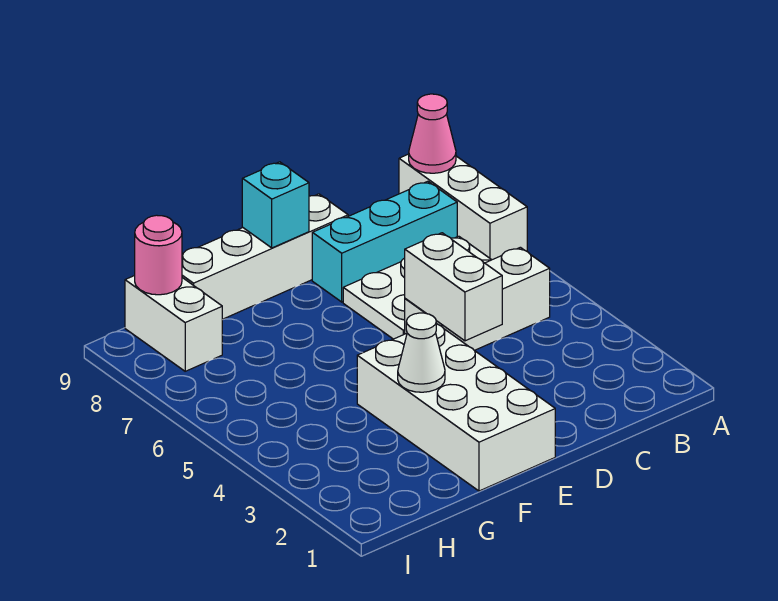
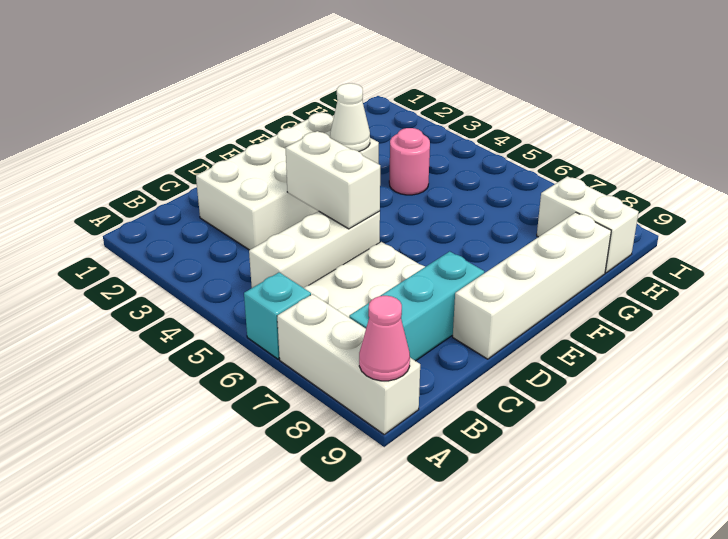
white 2x4 brick [357,323,555,491] -> white 2x4 brick turned to [196,112,379,250]
cyan 1x1 brick [242,162,309,248] -> cyan 1x1 brick moved to [244,272,311,359]
pink 1x1 round brick [135,215,182,295] -> pink 1x1 round brick moved to [389,128,430,195]

